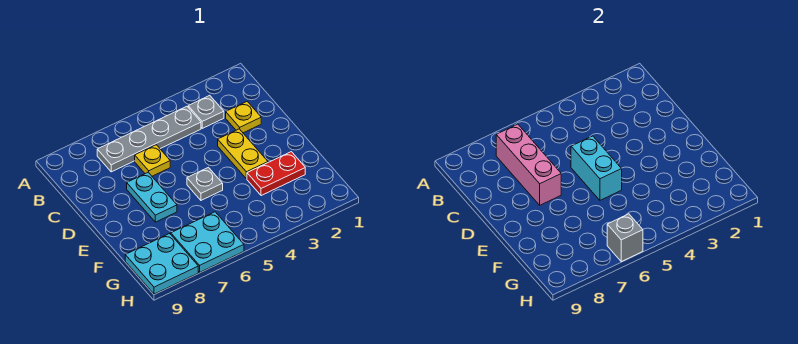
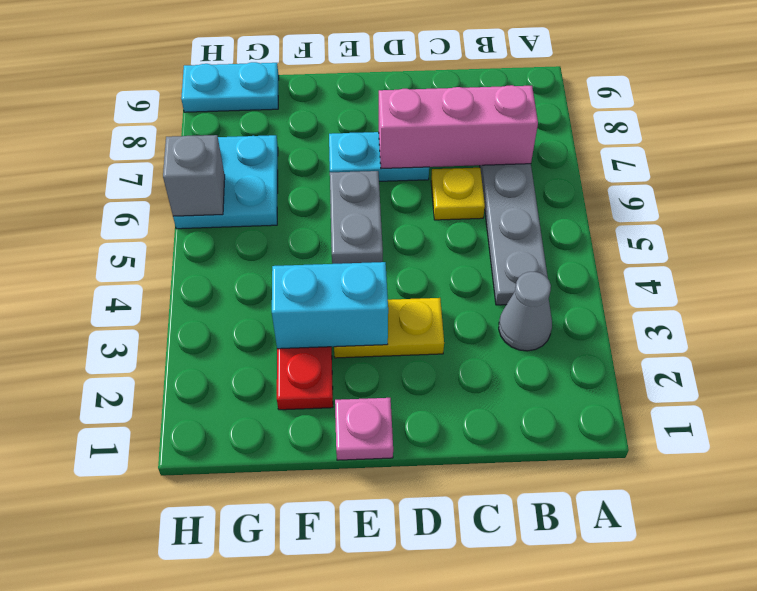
grey 1x1 plate [188,95,224,128] -> grey 1x1 cone [499,272,552,351]
yellow 1x1 plate [226,101,261,133] -> none
cyan 1x2 brick [571,136,622,200] -> cyan 1x2 brick moved to [272,262,388,349]
none -> pink 1x1 plate [335,398,393,460]
grey 1x1 plate [187,167,223,200] -> grey 1x2 plate [330,171,383,264]
cyan 2x2 plate [125,233,198,294] -> cyan 1x2 plate [181,62,279,112]

